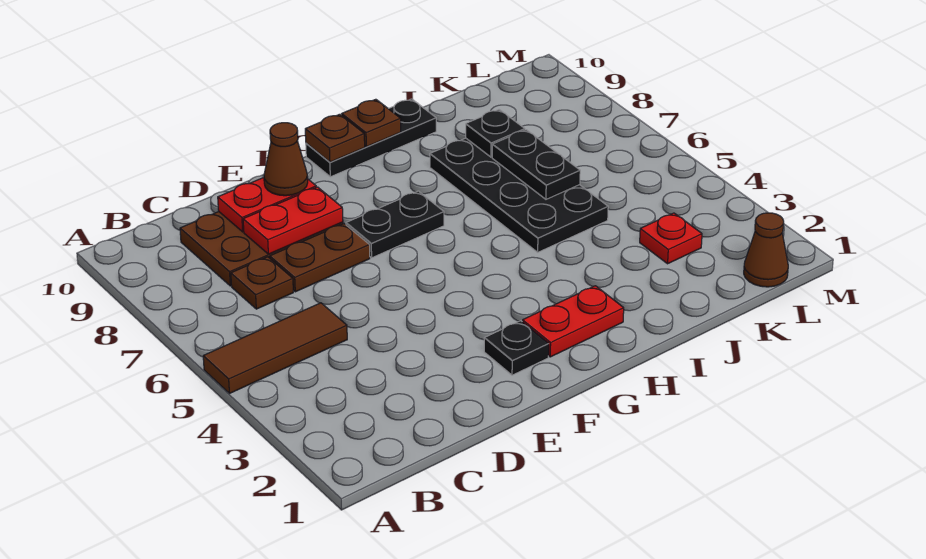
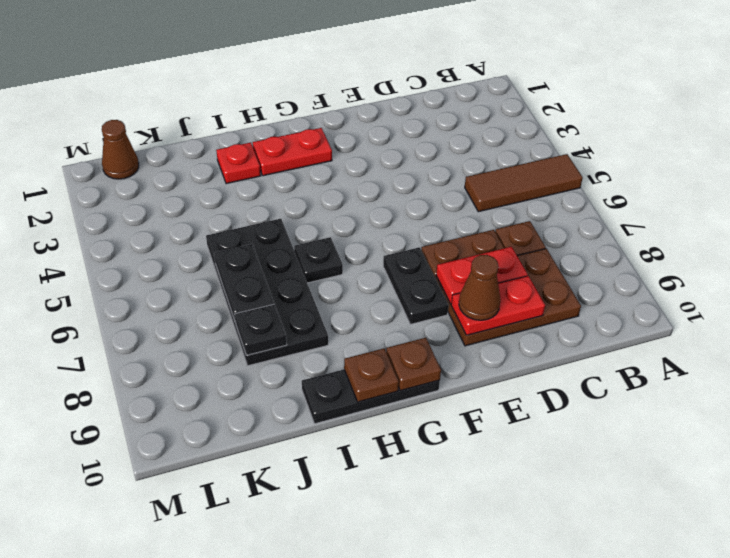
black 1x1 plate [484,321,549,375] -> black 1x1 plate moved to [294,237,343,283]
black 1x2 plate [346,191,444,258] -> black 1x2 plate turned to [383,247,449,324]
red 1x1 plate [640,213,702,264] -> red 1x1 plate moved to [216,143,261,184]

